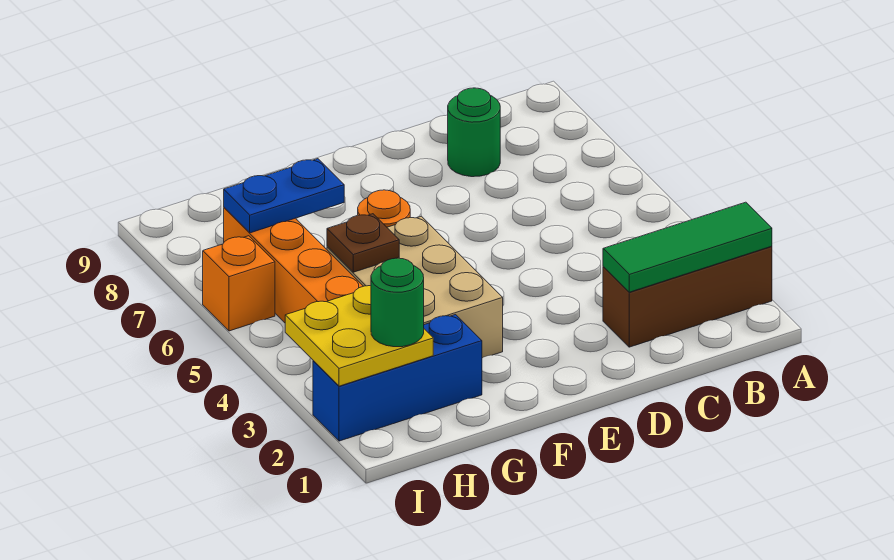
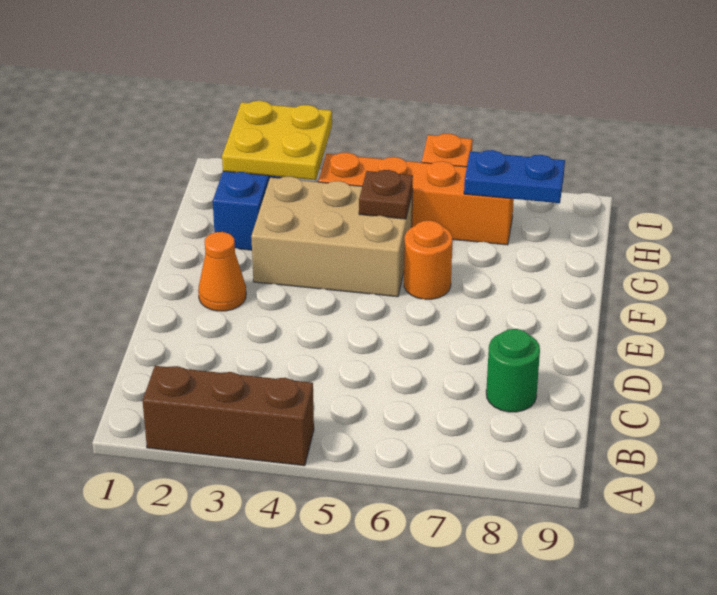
brown 1x3 brick [603,246,772,347] -> brown 1x3 brick turned to [143,366,314,466]
green 1x3 tile [603,202,772,292] -> none
none -> orange 1x1 cone [198,232,246,311]
blue 1x2 plate [224,159,344,233] -> blue 1x2 plate turned to [464,150,565,203]
green 1x1 round brick [371,258,424,347] -> none

